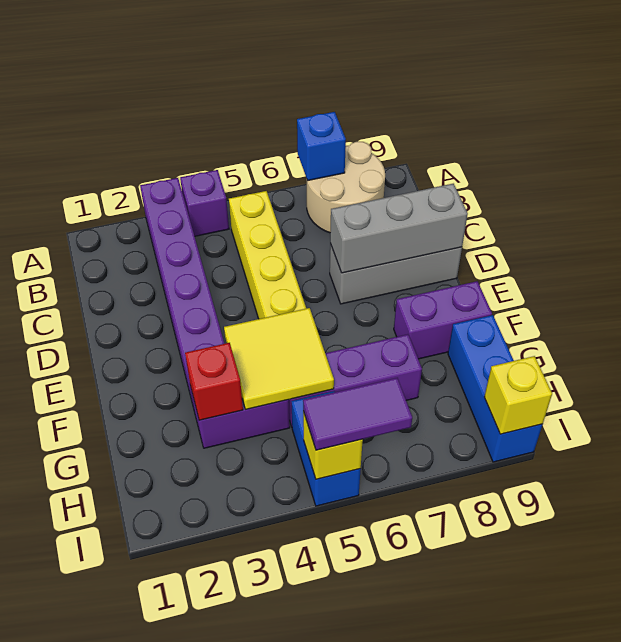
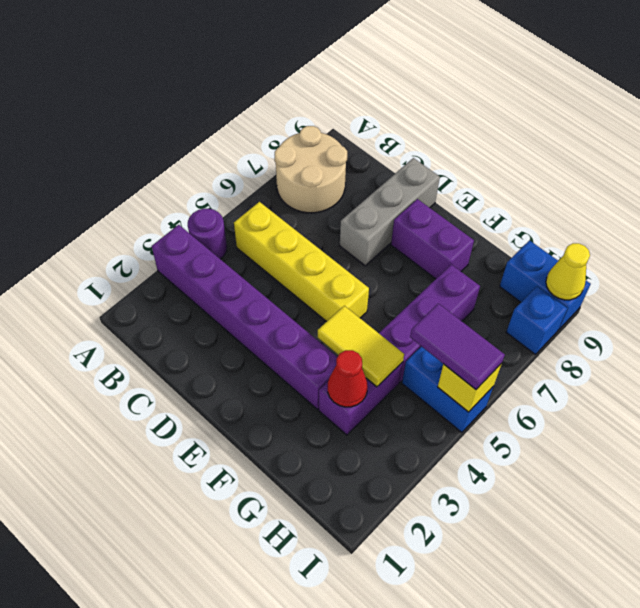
purple 1x1 brick [180,170,229,236] -> purple 1x1 round brick [188,209,227,259]
blue 1x1 brick [297,112,346,180] -> blue 1x1 brick moved to [506,286,567,355]
grey 1x3 brick [330,184,468,273] -> none
yellow 2x2 tile [224,308,334,409] -> yellow 1x2 tile [318,306,404,387]
purple 1x2 brick [394,281,492,359] -> purple 1x2 brick turned to [391,199,474,279]
red 1x1 brick [185,343,243,420] -> red 1x1 cone [328,350,368,407]
blue 1x3 brick [448,315,542,462] -> blue 1x2 brick [500,241,590,330]
purple 1x2 tile [303,378,412,450] -> purple 1x2 tile turned to [410,303,505,389]
yellow 1x1 brick [484,356,552,434] -> yellow 1x1 cone [546,243,590,300]

